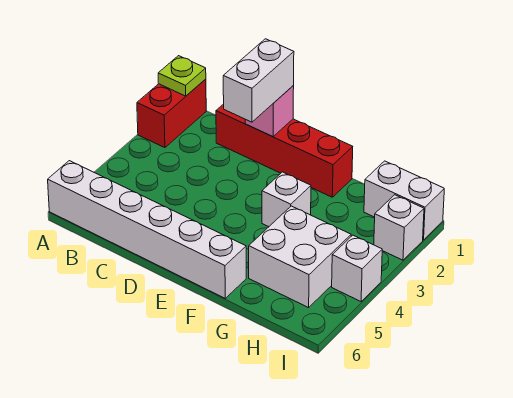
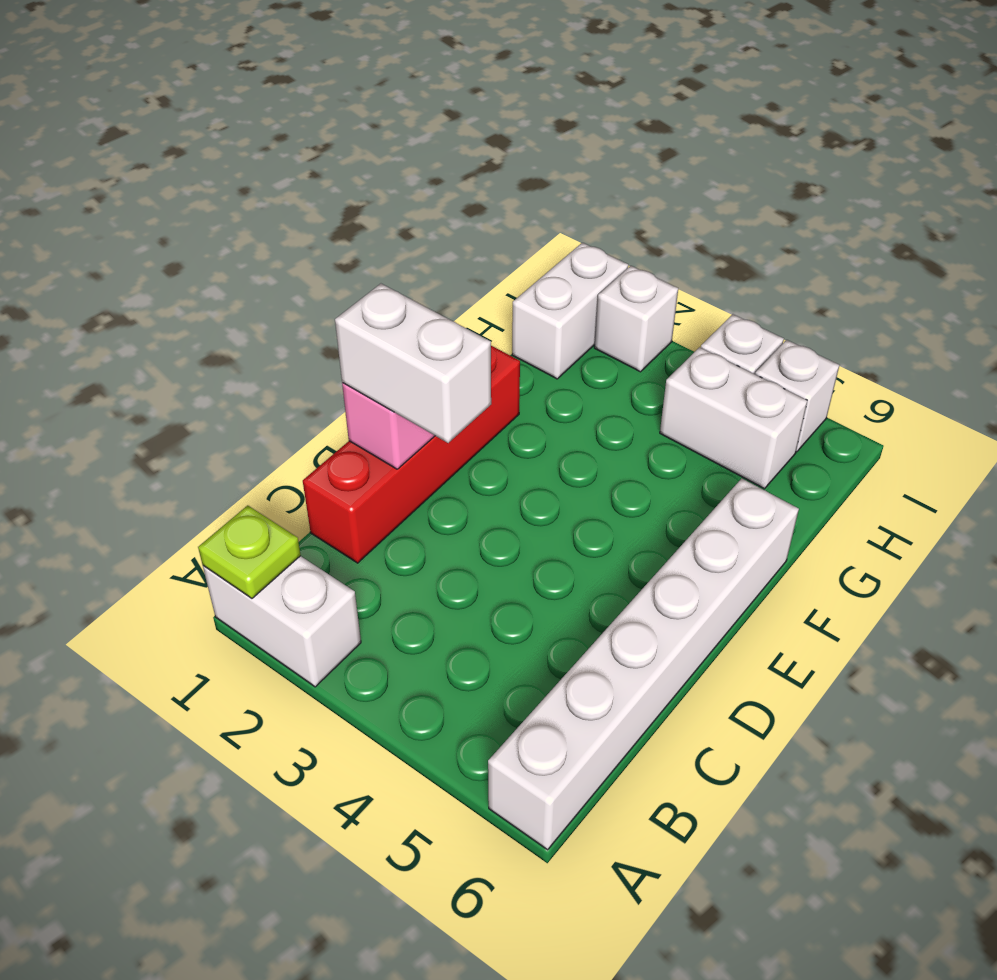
red 1x2 brick [137,79,206,148] -> white 1x2 brick [203,556,361,687]
white 1x1 brick [262,172,311,227] -> white 1x1 brick moved to [755,340,839,452]
white 2x2 brick [249,206,351,308] -> white 1x2 brick [660,347,808,489]

